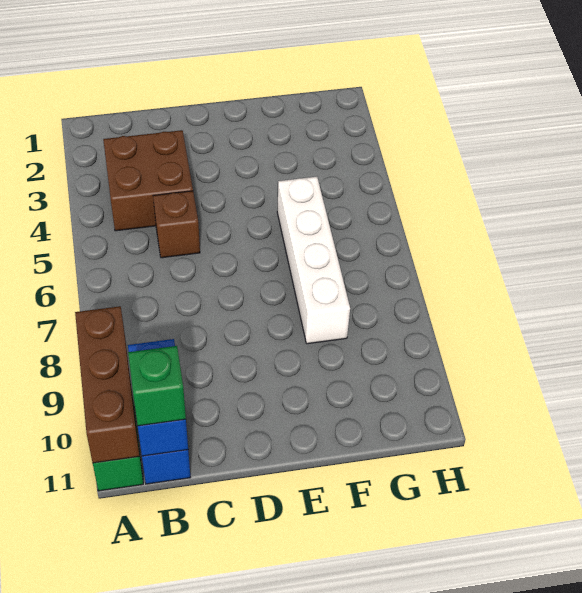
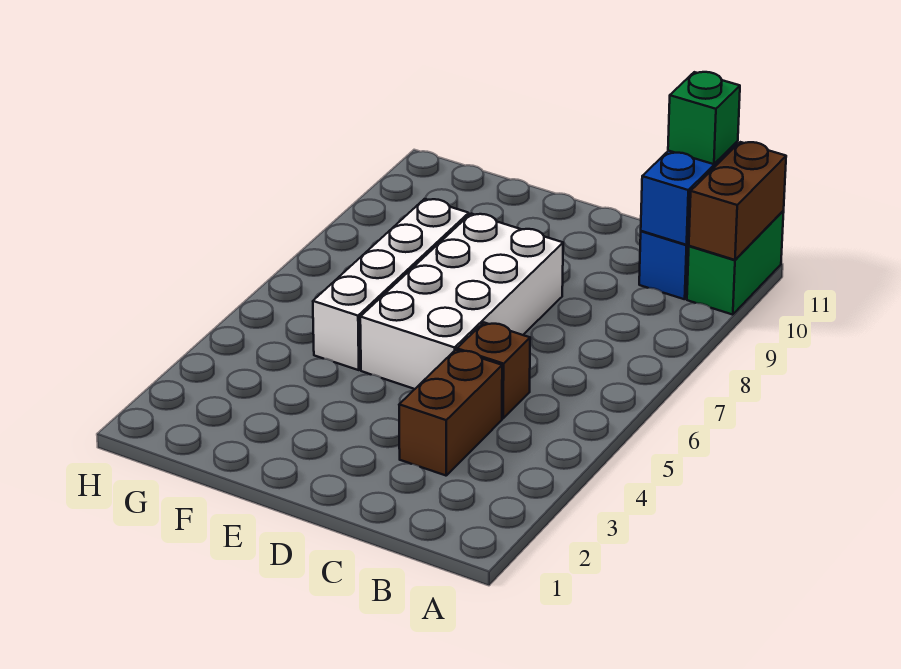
brown 1x3 brick [75,306,139,463] -> brown 1x2 brick [689,142,786,260]
brown 2x2 brick [103,130,193,231] -> brown 1x2 brick [399,350,502,476]
none -> white 2x4 brick [360,213,563,389]

